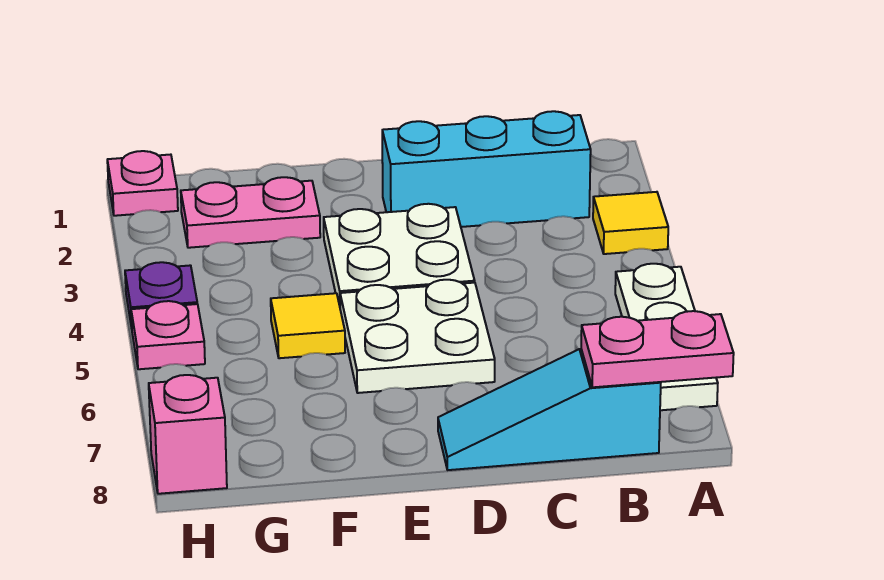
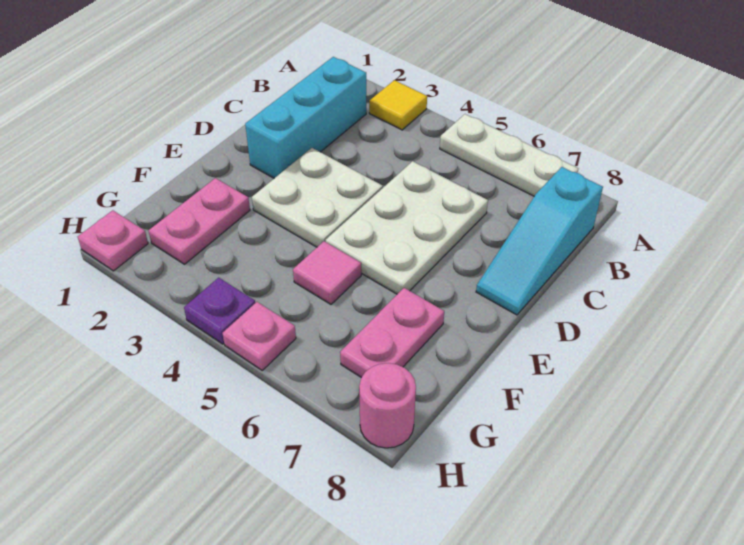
pink 1x2 plate [581,311,734,387] -> pink 1x2 plate moved to [340,288,444,377]
white 2x2 plate [340,280,495,393] -> white 2x3 plate [326,161,488,294]
yellow 1x1 tile [271,293,345,358] -> pink 1x1 tile [293,241,361,304]
pink 1x1 brick [149,375,227,494] -> pink 1x1 round brick [359,363,416,448]

